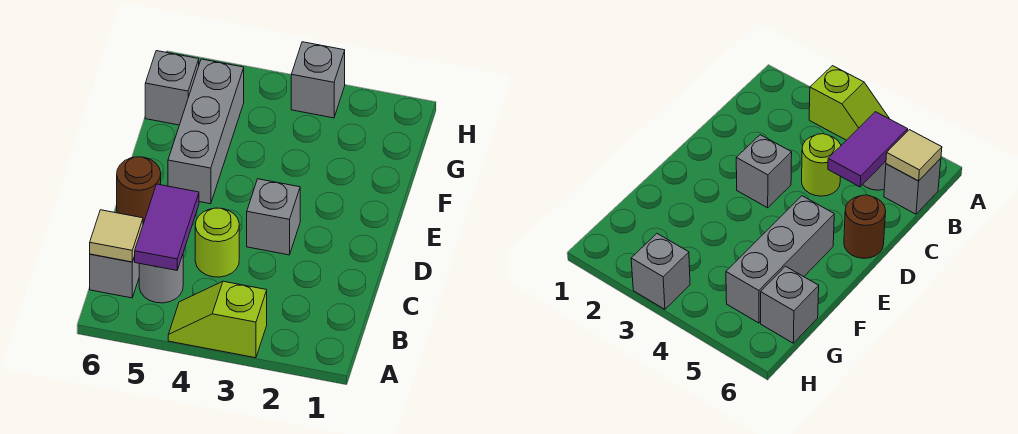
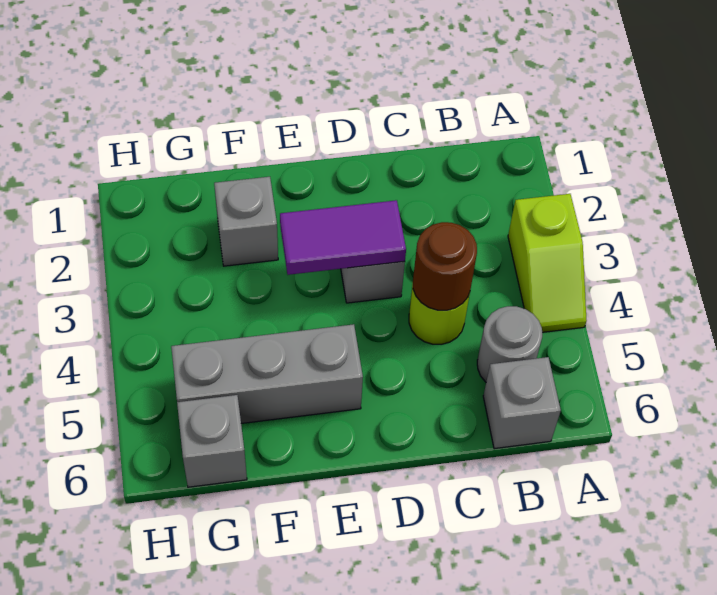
purple 1x2 tile [134,184,199,270] -> purple 1x2 tile moved to [280,200,406,275]
tan 1x1 tile [90,210,143,262] -> none
brown 1x1 round brick [117,157,161,224] -> brown 1x1 round brick moved to [413,222,477,310]
grey 1x1 brick [291,42,345,118] -> grey 1x1 brick moved to [214,177,278,266]

